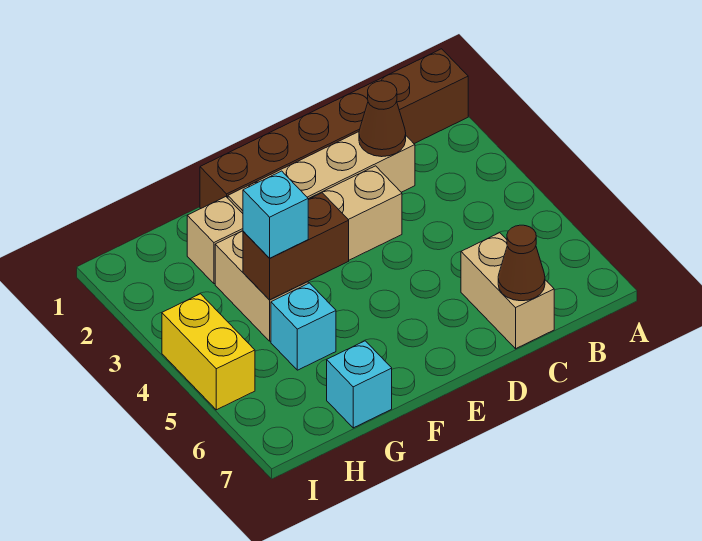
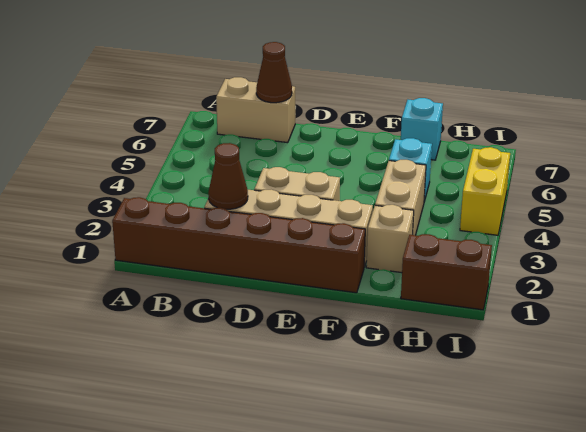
tan 1x2 brick [461,233,554,349] -> tan 1x2 brick turned to [216,77,295,143]
brown 1x2 brick [243,193,349,300] -> brown 1x2 brick moved to [401,234,492,310]
cyan 1x1 brick [243,171,309,258] -> none

